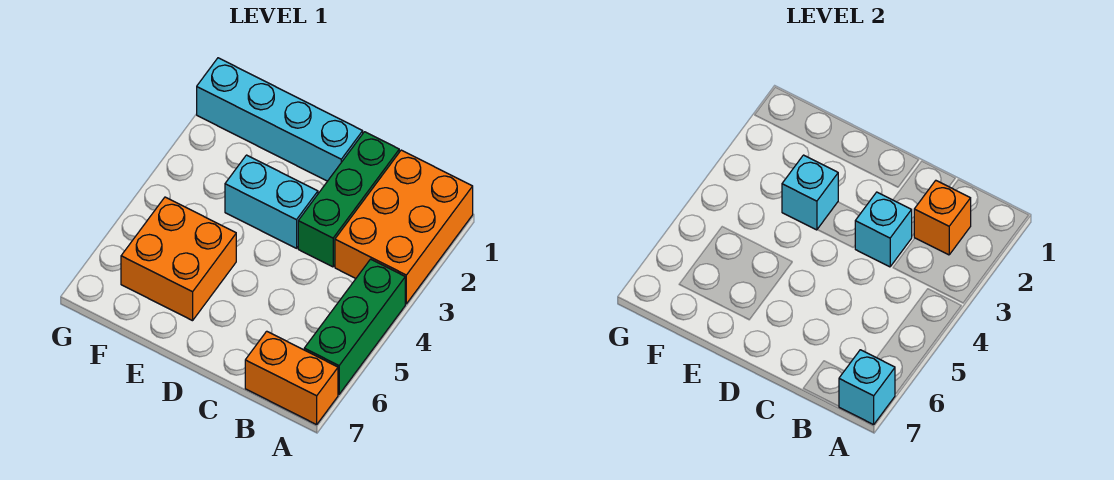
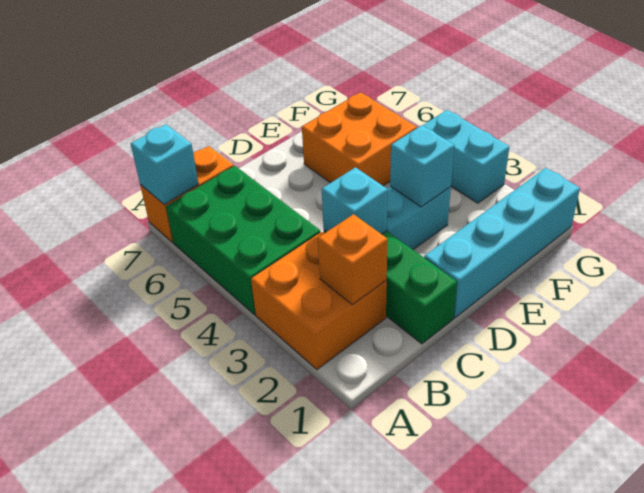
orange 2x3 brick [335,150,473,304] -> orange 2x2 brick [251,232,387,369]
green 1x3 brick [304,259,405,394] -> green 2x3 brick [166,166,320,315]
none -> cyan 1x2 brick [423,110,509,203]

